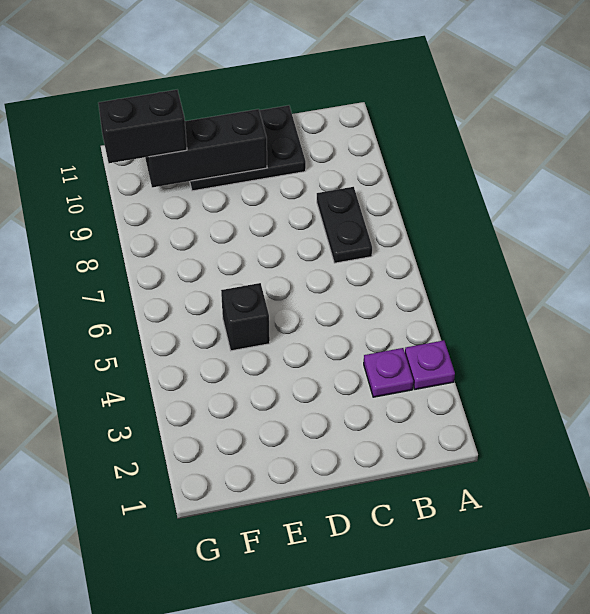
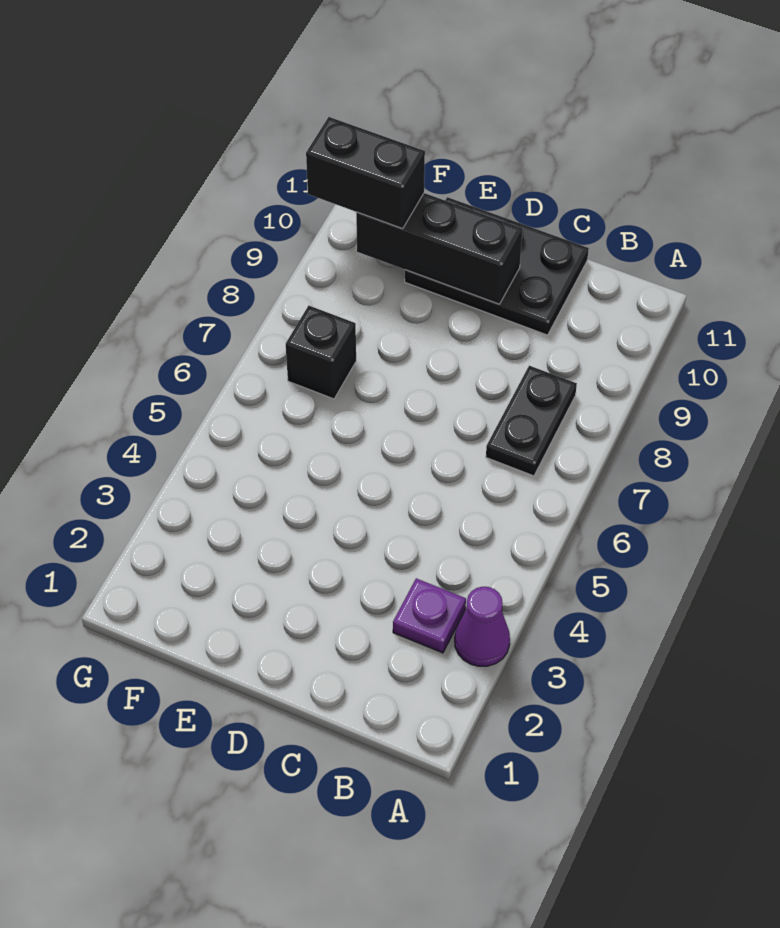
purple 1x1 plate [405,340,455,389] -> purple 1x1 cone [455,587,510,666]
black 1x1 brick [221,283,270,351] -> black 1x1 brick moved to [286,306,356,399]

